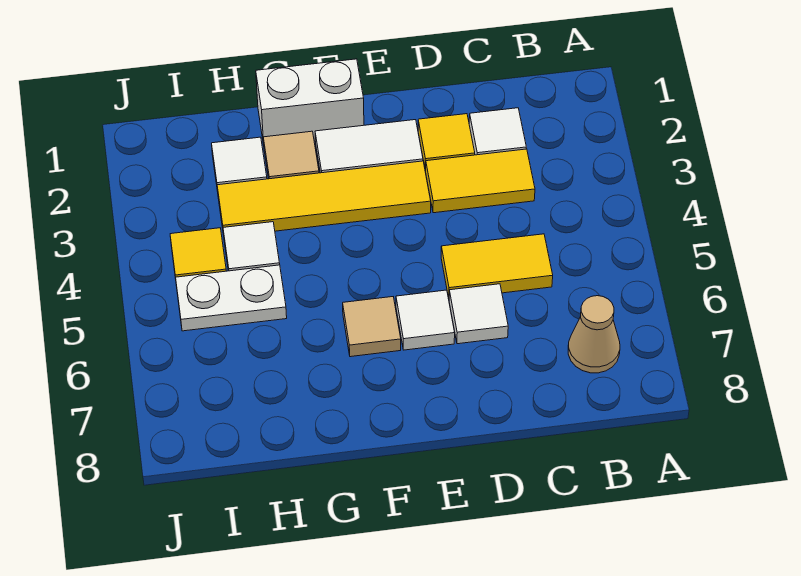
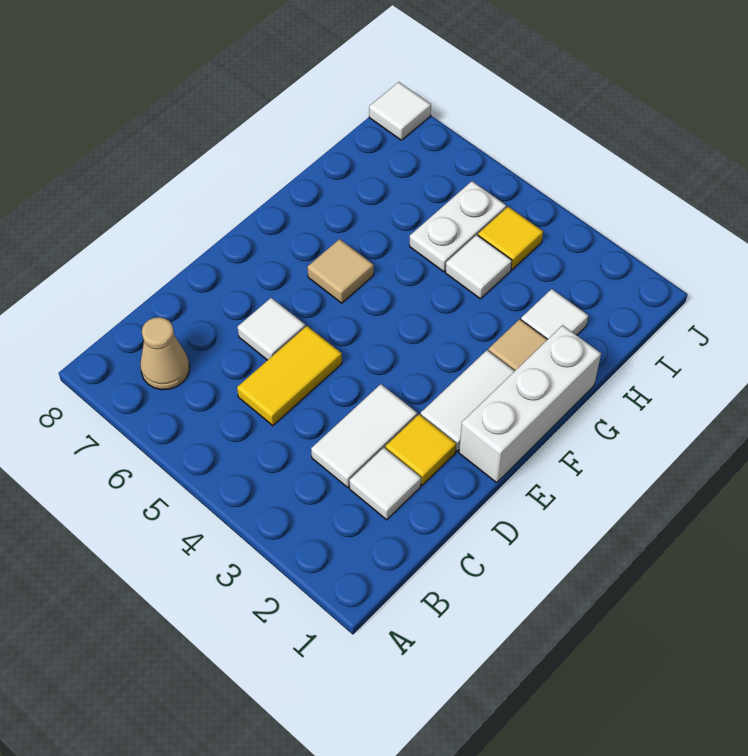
yellow 1x2 tile [426,149,535,213] -> white 1x2 tile [311,384,417,488]
yellow 1x4 tile [217,161,431,234] -> none
white 1x1 tile [396,290,455,350] -> white 1x1 tile moved to [369,82,431,140]
white 1x2 brick [256,59,364,145] -> white 1x3 brick [459,325,601,483]

